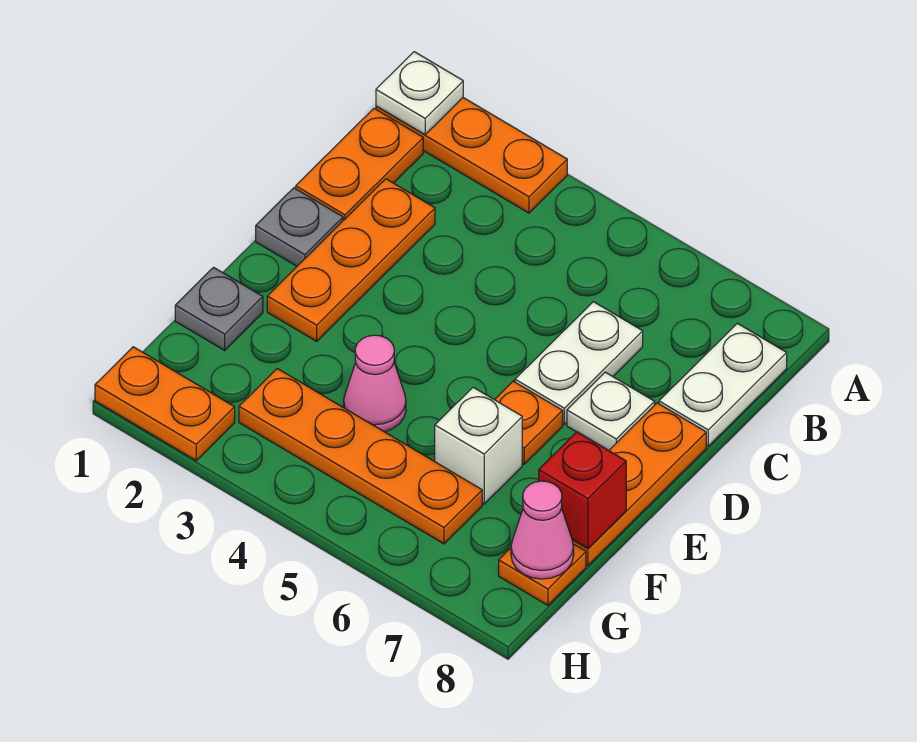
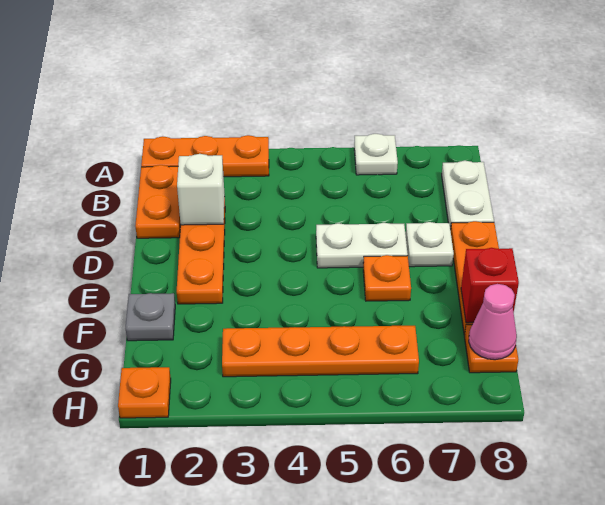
white 1x1 plate [376,52,463,135] -> white 1x1 plate moved to [354,134,398,175]
white 1x2 plate [515,302,643,424] -> white 1x2 plate turned to [316,223,408,268]
grey 1x1 plate [256,188,343,266] -> none
pink 1x1 cone [344,335,406,432] -> none
white 1x1 brick [435,387,522,504] -> white 1x1 brick moved to [177,154,225,225]
orange 1x2 plate [95,347,235,460] -> orange 1x1 plate [118,367,171,418]

